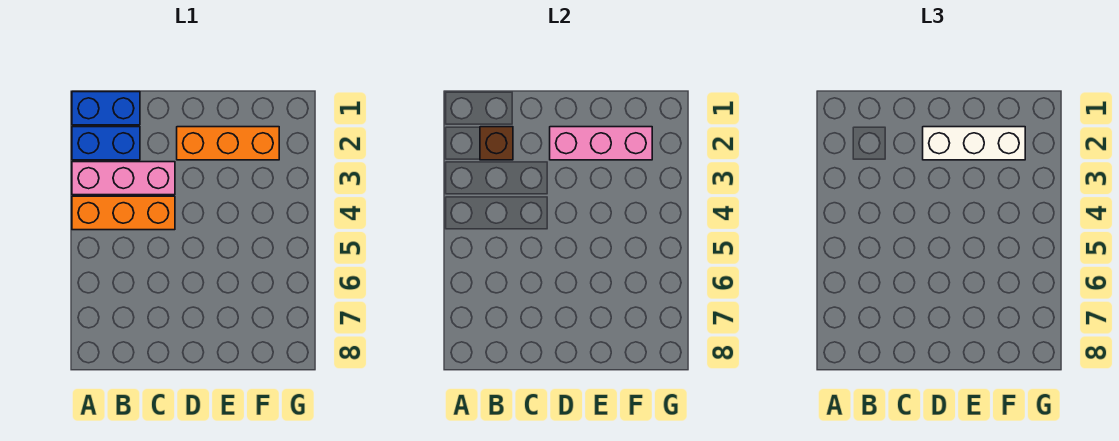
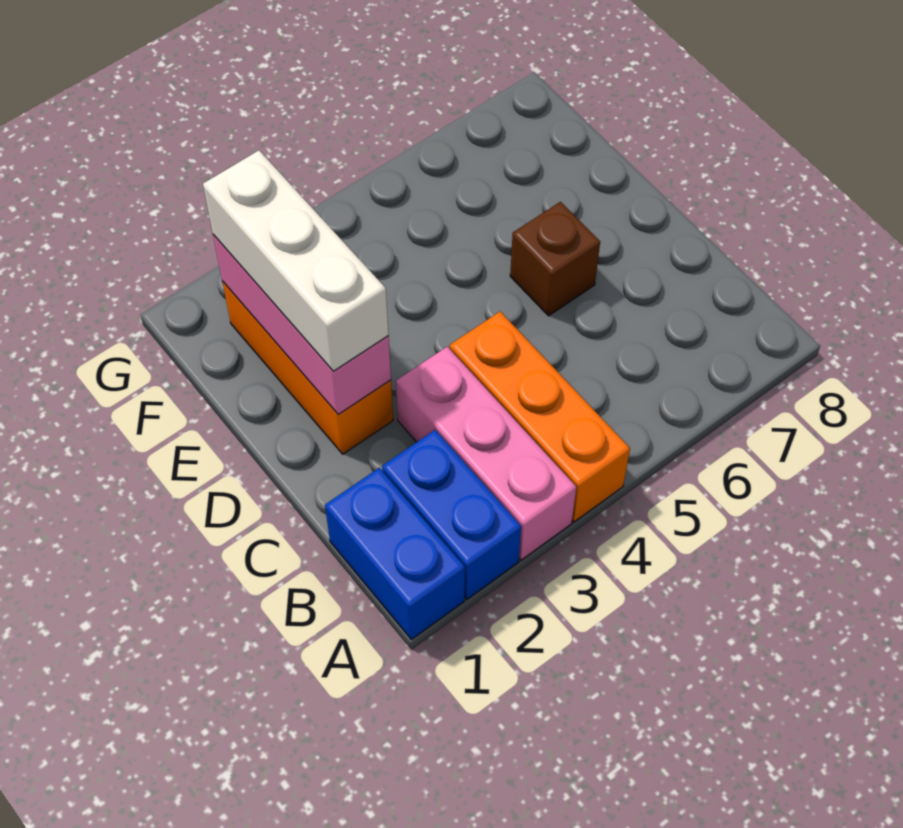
brown 1x1 brick [480,127,513,160] -> brown 1x1 brick moved to [510,202,600,316]

